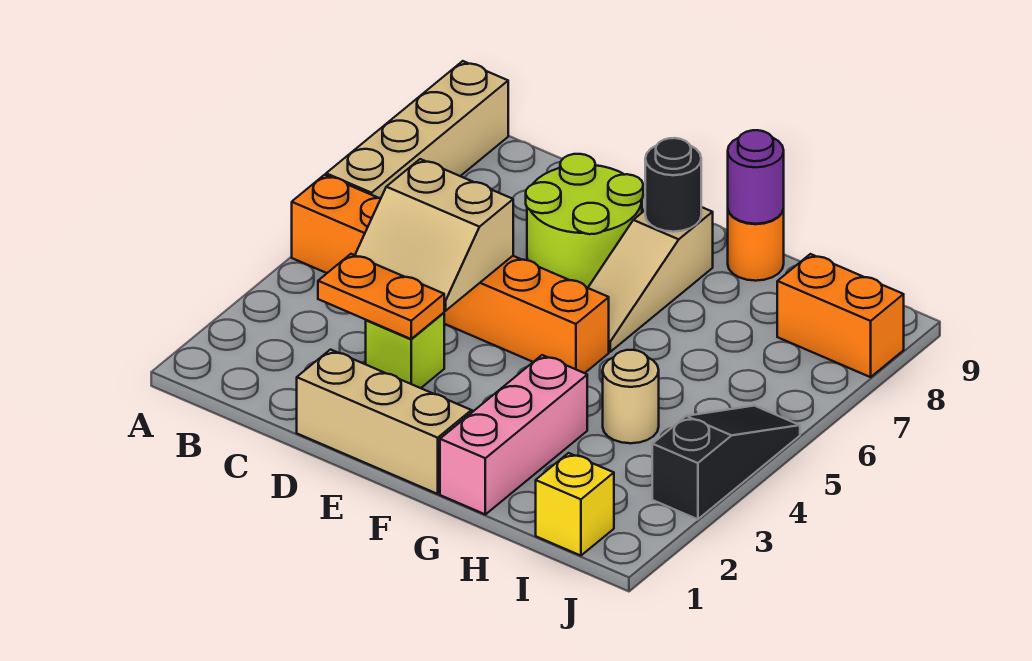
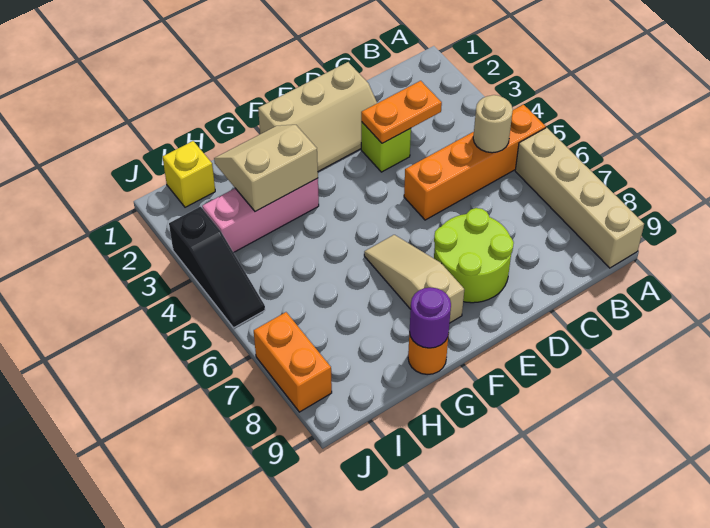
orange 1x6 brick [292,175,609,373] -> orange 1x4 brick [404,105,546,220]
tan 2x2 slope [355,159,513,311] -> tan 2x2 slope moved to [214,125,318,212]
black 1x1 round brick [645,138,701,232] -> none
pink 1x3 brick [440,355,587,514] -> pink 1x3 brick turned to [202,178,319,252]
tan 1x1 round brick [603,350,659,443] -> tan 1x1 round brick moved to [473,95,513,153]
orange 1x2 brick [777,254,904,377] -> orange 1x2 brick turned to [254,312,332,412]

